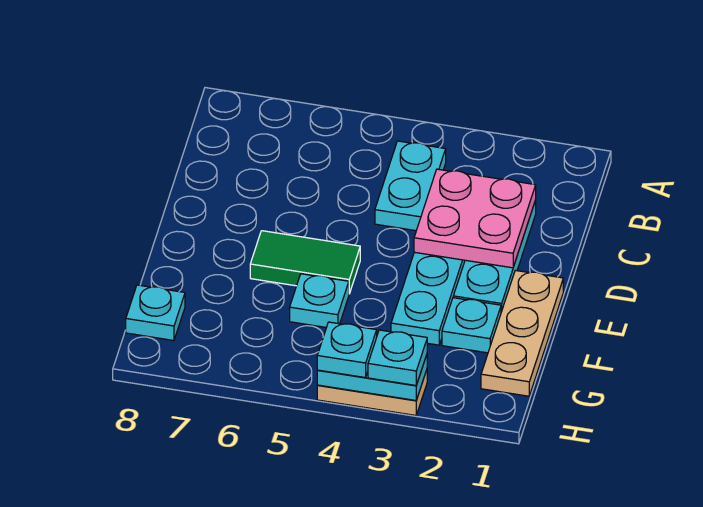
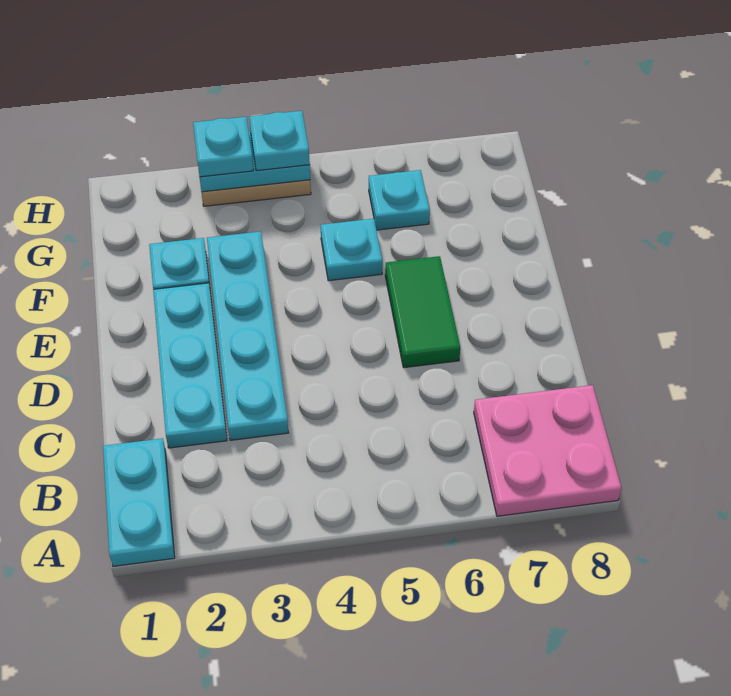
cyan 1x2 plate [375,141,446,231] -> cyan 1x2 plate moved to [103,438,175,566]
pink 2x2 plate [414,169,536,268] -> pink 2x2 plate moved to [474,385,621,516]
tan 1x3 plate [481,270,563,396] -> none
green 1x2 tile [250,231,360,294] -> green 1x2 tile turned to [385,256,460,368]
cyan 1x1 plate [126,285,185,340] -> cyan 1x1 plate moved to [369,170,430,230]

